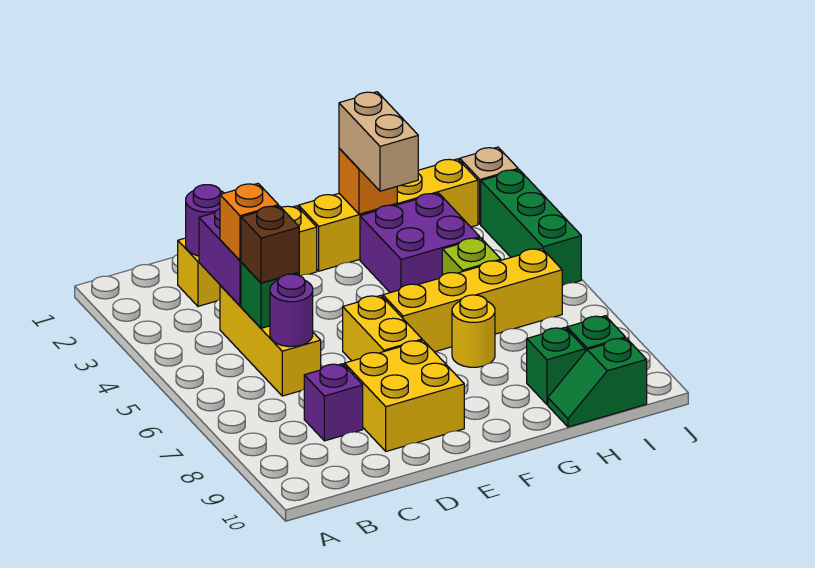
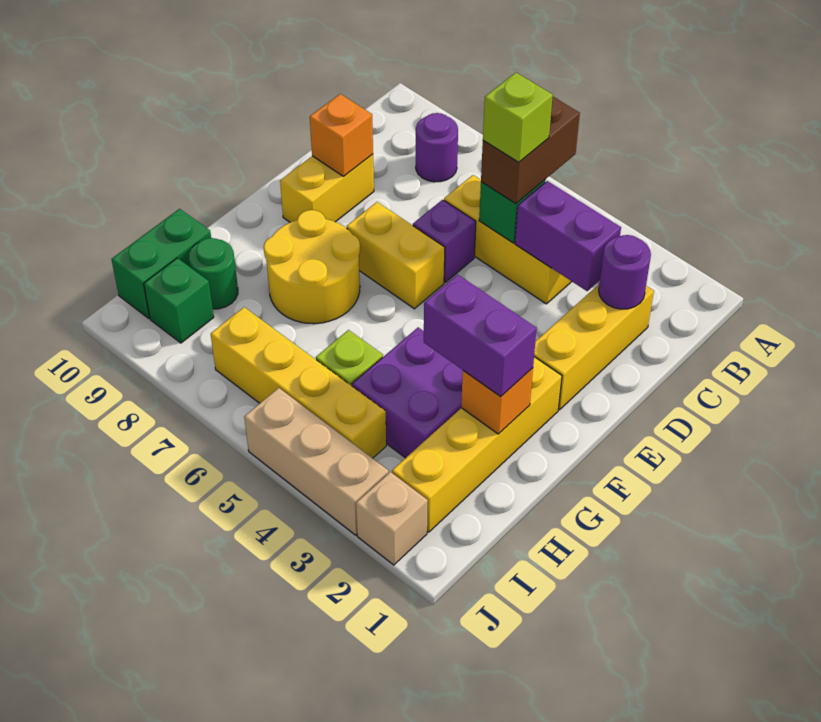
orange 1x1 brick [220,184,278,261] -> orange 1x1 brick moved to [310,94,373,176]
brown 1x1 brick [241,206,299,283] -> brown 1x2 brick [481,97,580,204]
none -> lime 1x1 brick [483,73,553,162]
purple 1x1 round brick [270,274,313,347] -> purple 1x1 round brick moved to [416,113,458,182]
purple 1x1 brick [304,364,363,441] -> purple 1x1 brick moved to [413,200,476,282]
yellow 2x2 brick [345,340,464,451] -> yellow 1x2 brick [280,154,374,222]
yellow 1x4 brick [383,249,562,352] -> yellow 1x4 brick turned to [211,307,386,458]
tan 1x2 brick [339,92,418,191] -> purple 1x2 brick [424,275,537,397]
yellow 1x1 round brick [452,295,495,367] -> yellow 2x2 round brick [264,210,360,324]
green 1x1 brick [527,328,585,405] -> green 1x1 round brick [189,238,238,309]
green 1x2 slope [548,338,647,427] -> green 1x2 brick [111,209,211,318]
green 1x3 brick [481,170,581,286] -> tan 1x3 brick [244,388,389,535]

